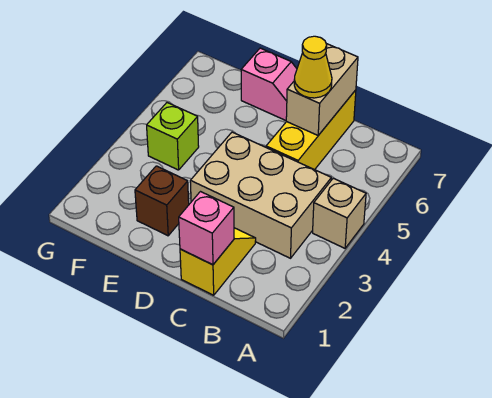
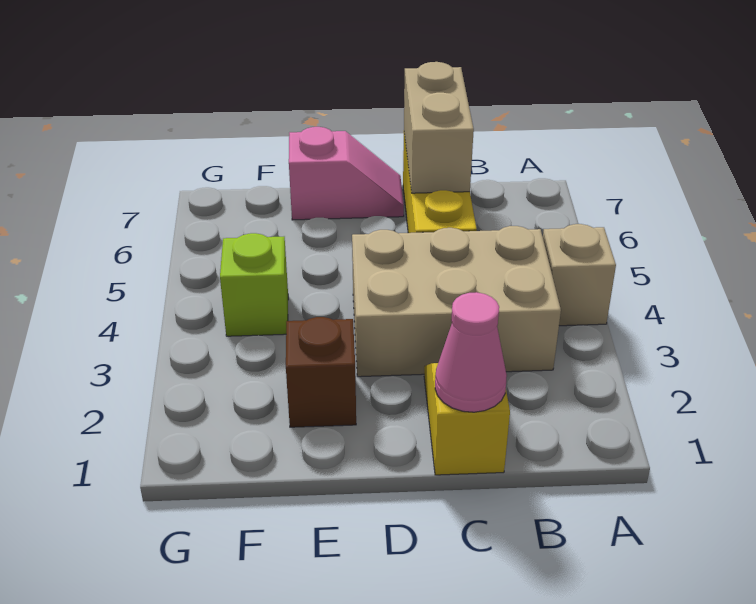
pink 1x1 brick [179,192,234,265] -> pink 1x1 cone [435,292,507,412]
yellow 1x1 cone [294,36,332,98] -> none

